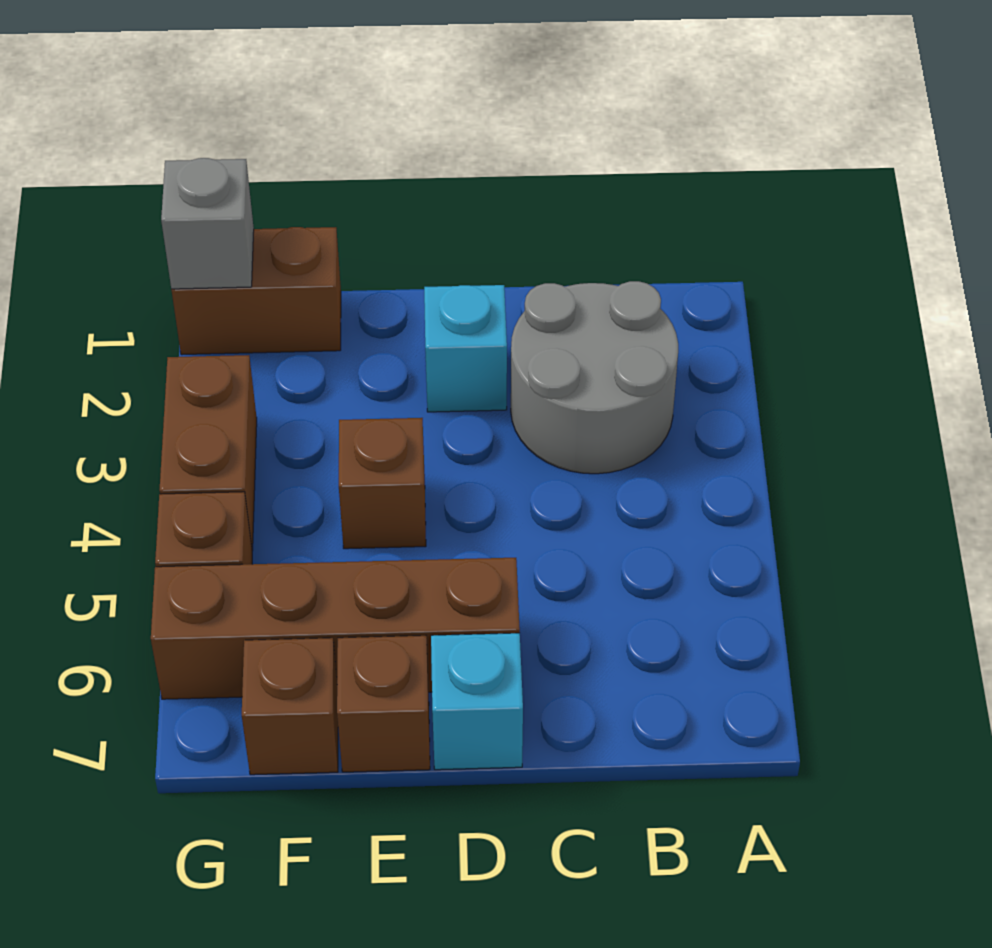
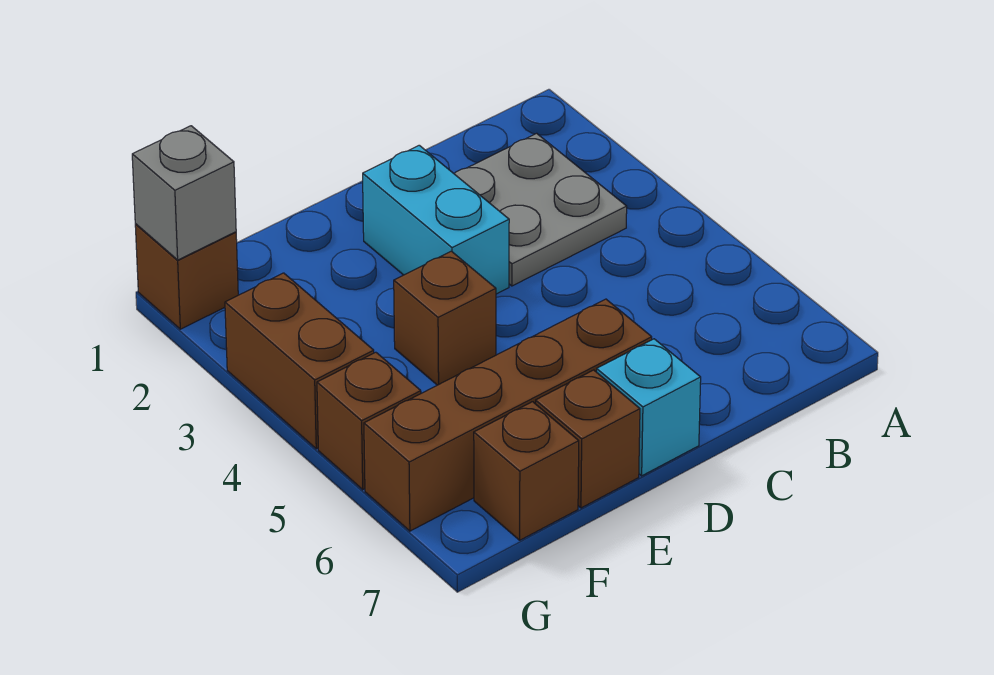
grey 2x2 round brick [511,281,678,474] -> grey 2x2 plate [454,133,627,286]
cyan 1x1 brick [424,285,507,412] -> cyan 1x2 brick [363,145,509,294]
brown 1x2 brick [171,227,341,355] -> brown 1x1 brick [135,224,238,329]

